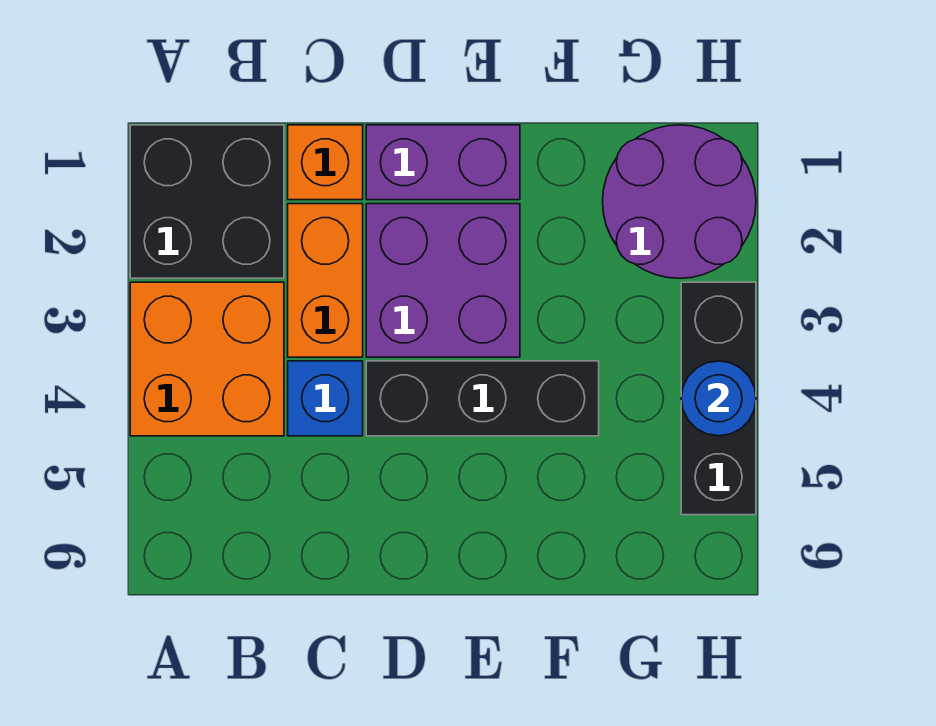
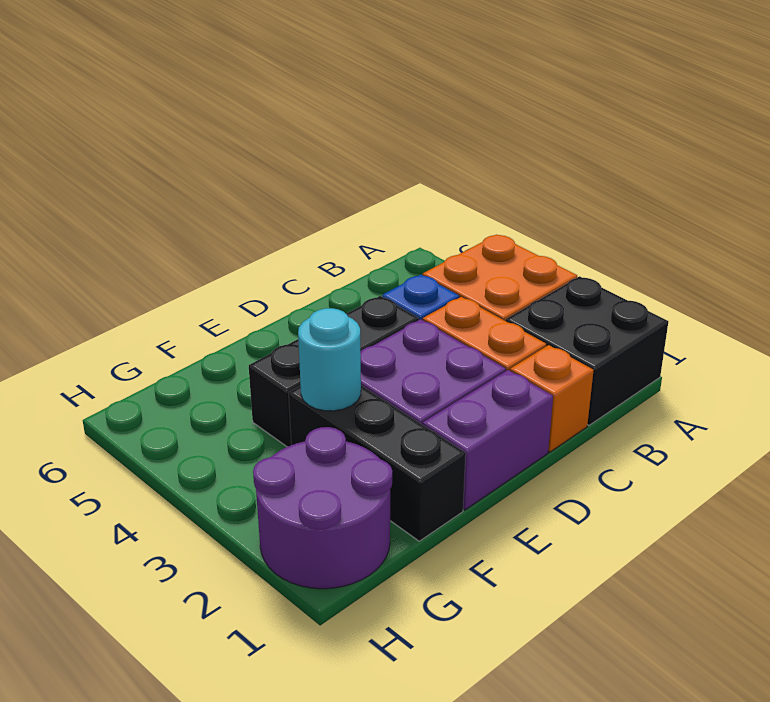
none -> cyan 1x1 round brick [298,308,361,411]
black 1x3 brick [681,282,756,515] -> black 1x3 brick moved to [289,386,466,541]
blue 1x1 round brick [681,361,756,436] -> none

